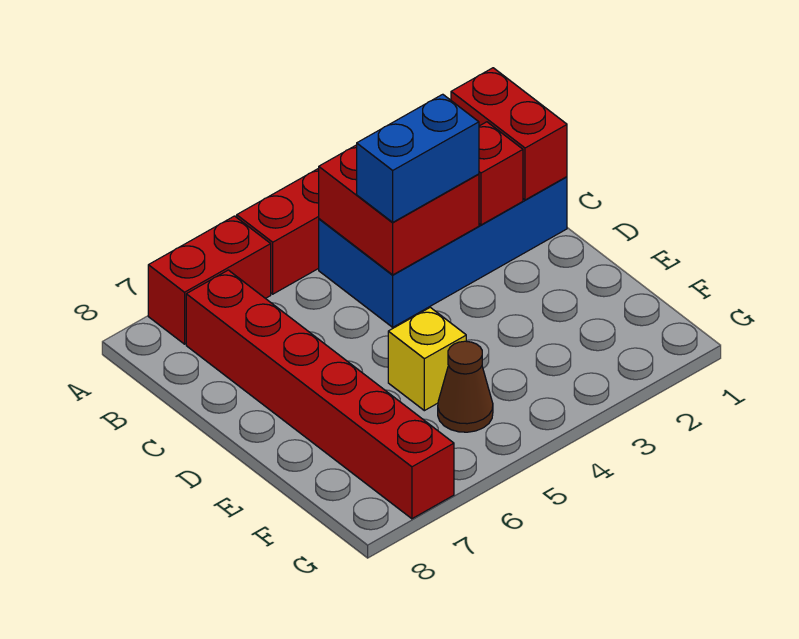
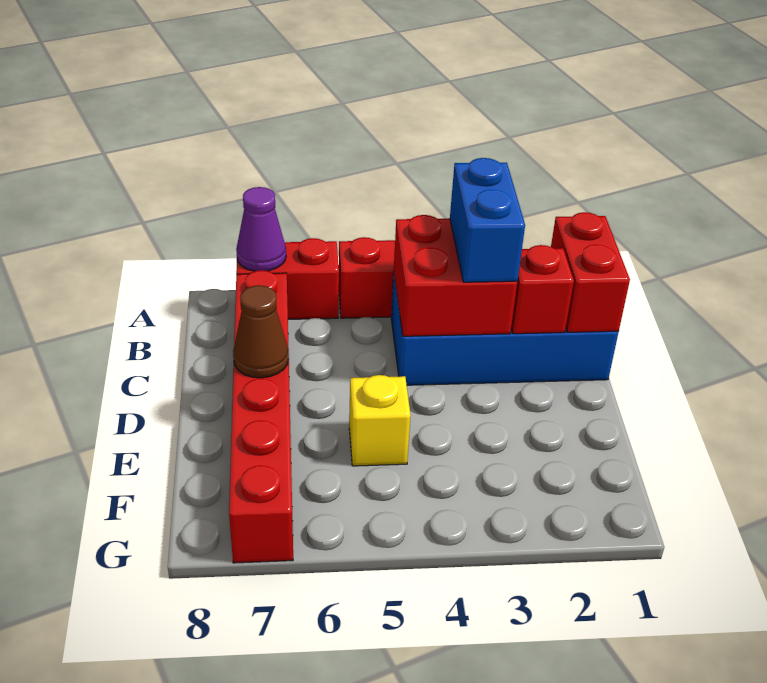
none -> purple 1x1 cone [236,187,286,271]
blue 1x2 brick [357,94,479,222] -> blue 1x2 brick turned to [450,158,525,282]
brown 1x1 cone [438,341,493,432] -> brown 1x1 cone moved to [233,285,289,378]

